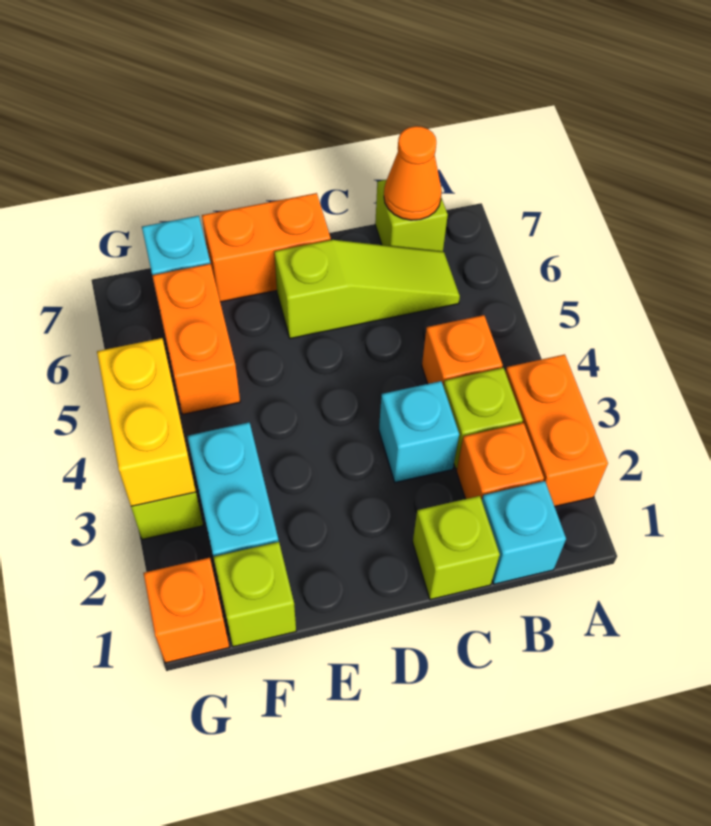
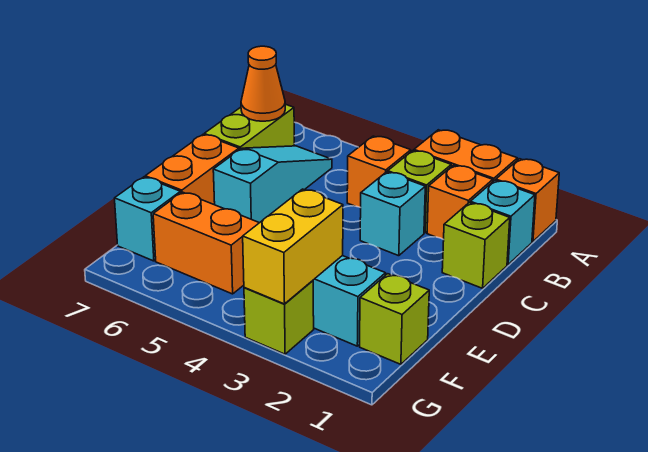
lime 1x3 slope [274,240,460,338] -> cyan 1x3 slope [213,146,332,223]
lime 1x1 brick [375,180,448,252] -> lime 1x2 brick [204,104,294,150]
orange 1x1 brick [143,558,229,663] -> orange 1x1 brick moved to [496,159,559,242]
yellow 1x2 brick [97,338,196,506] -> yellow 1x2 brick turned to [243,189,343,304]

